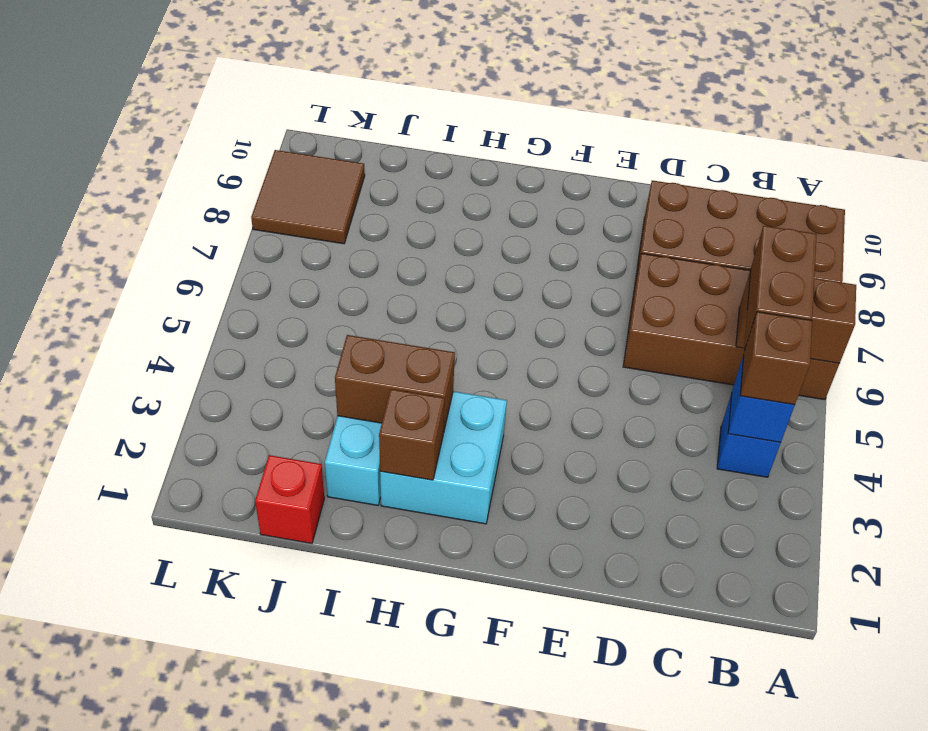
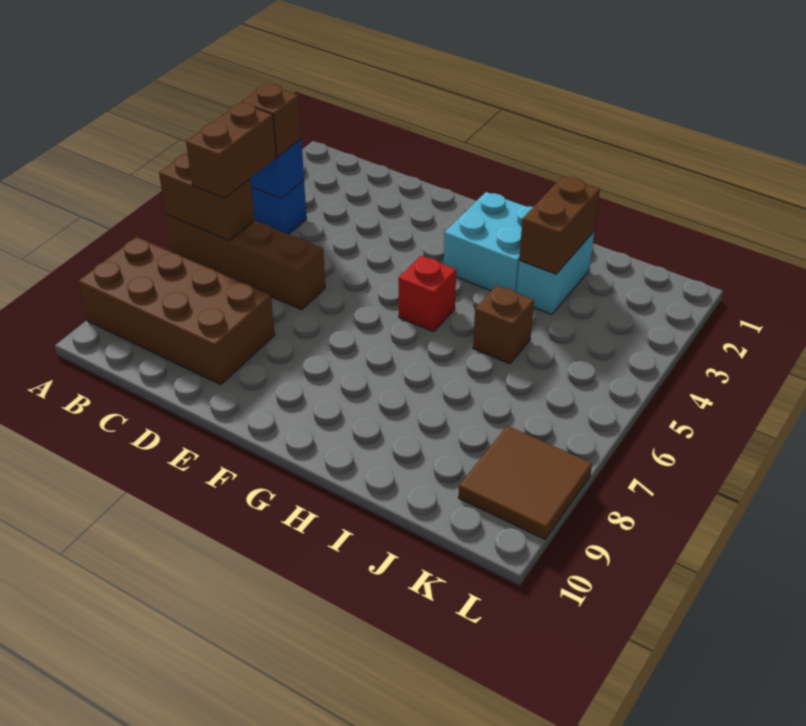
brown 2x4 brick [623,253,839,400] -> brown 1x4 brick [166,215,325,310]
brown 1x1 brick [379,389,444,480] -> brown 1x1 brick moved to [473,285,534,364]
brown 1x2 brick [335,335,455,433] -> brown 1x2 brick turned to [519,176,600,274]
red 1x1 brick [255,455,324,543] -> red 1x1 brick moved to [399,256,456,332]

